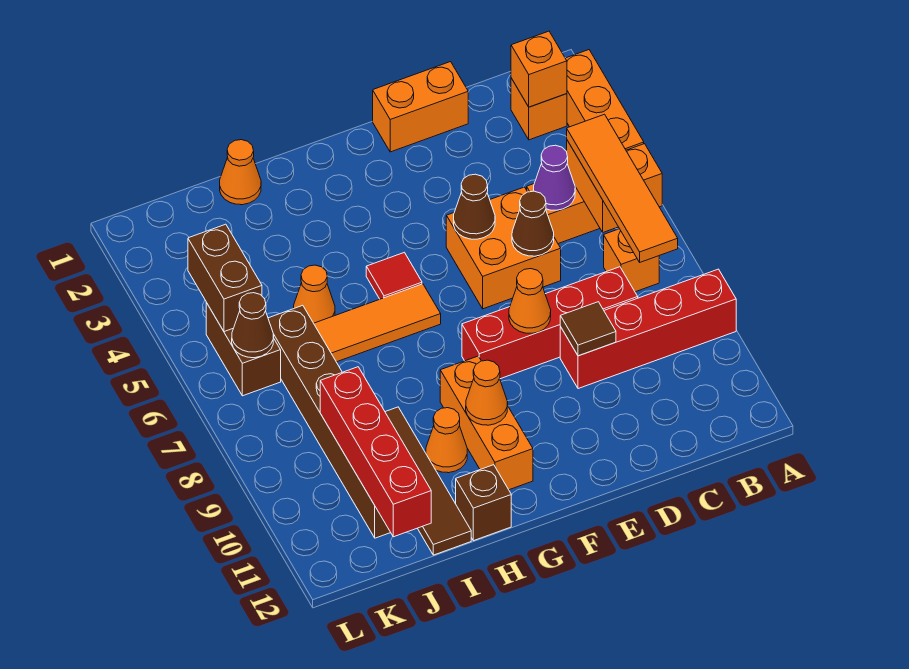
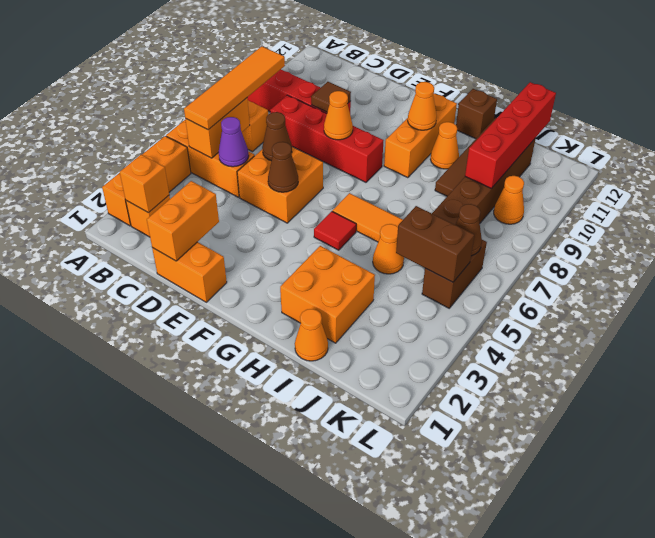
none -> orange 1x2 brick [147,181,219,261]
none -> orange 2x2 brick [280,246,375,343]
brown 1x2 brick [188,224,262,332] -> brown 1x2 brick turned to [396,206,474,282]
none -> orange 1x1 cone [494,176,524,224]

